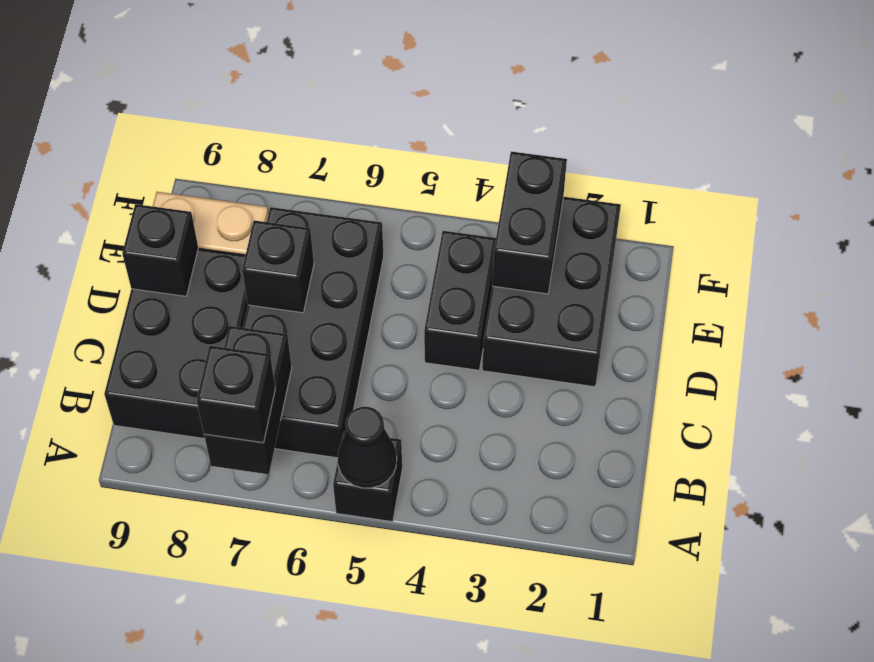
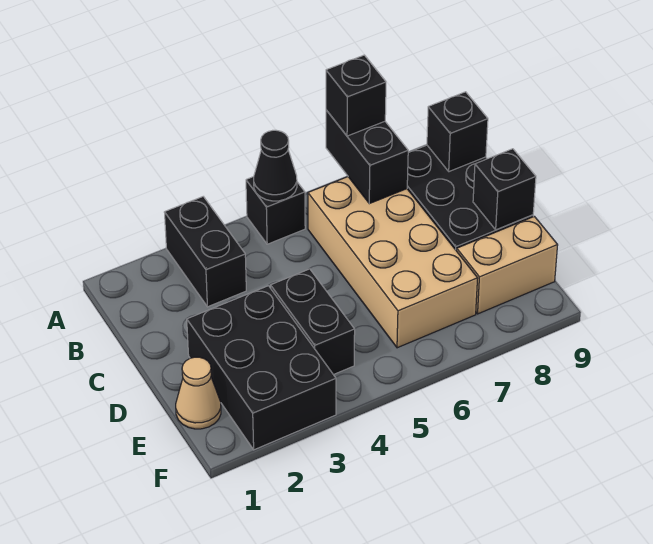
black 2x4 brick [243,207,384,458] -> tan 2x4 brick [308,177,478,348]
black 1x1 brick [242,220,314,313] -> black 1x1 brick moved to [427,92,488,172]
none -> tan 1x1 cone [176,357,221,429]
black 1x2 brick [492,152,567,294] -> black 1x2 brick moved to [164,197,246,307]

